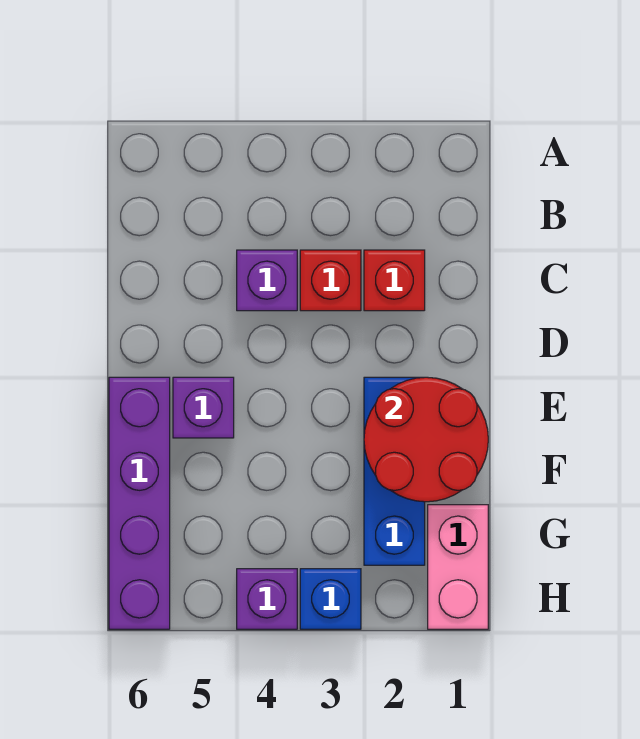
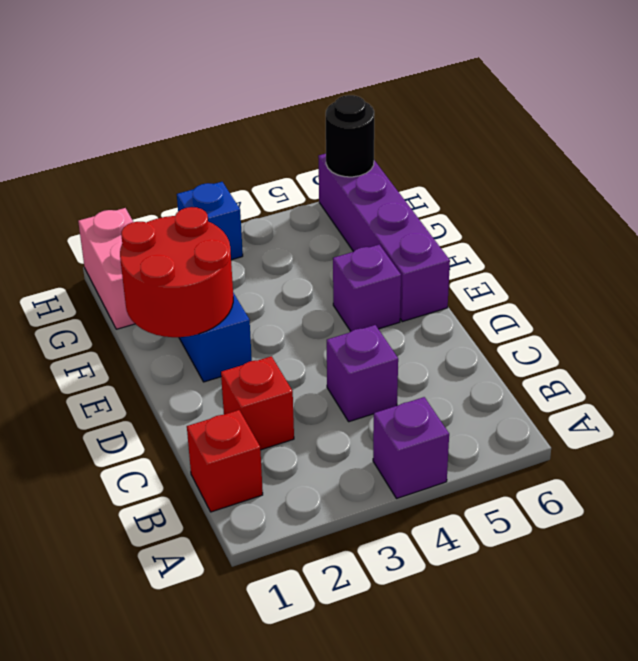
red 1x1 brick [300,250,361,311] -> red 1x1 brick moved to [187,410,263,512]
purple 1x1 brick [237,569,297,629] -> purple 1x1 brick moved to [373,397,449,499]
none -> black 1x1 round brick [326,95,374,177]

